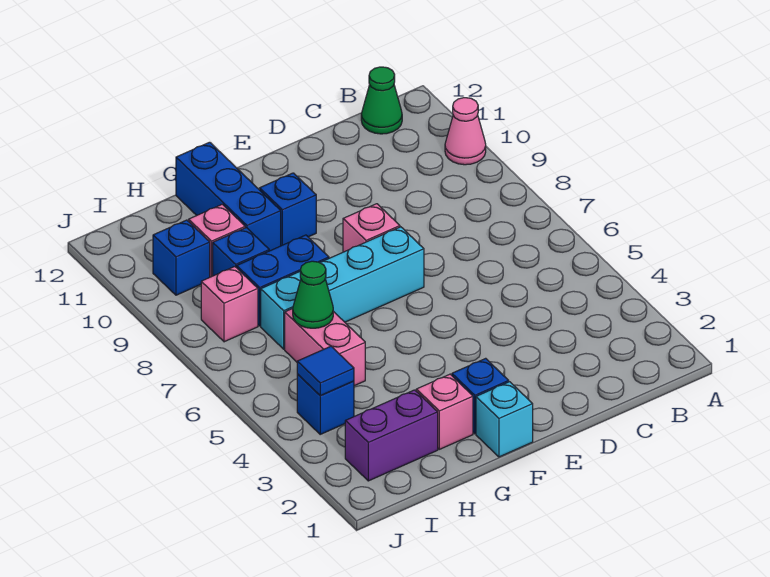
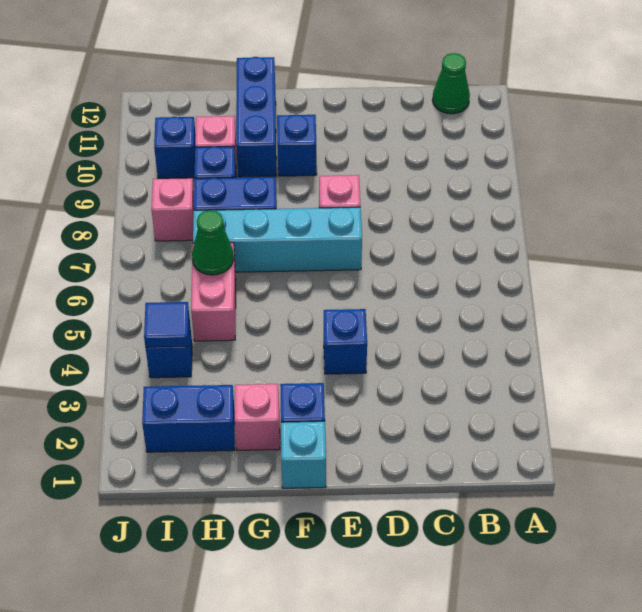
pink 1x1 cone [445,98,486,165] -> none
none -> blue 1x1 brick [324,309,367,374]
purple 1x2 brick [345,390,438,481] -> blue 1x2 brick [142,385,235,452]

